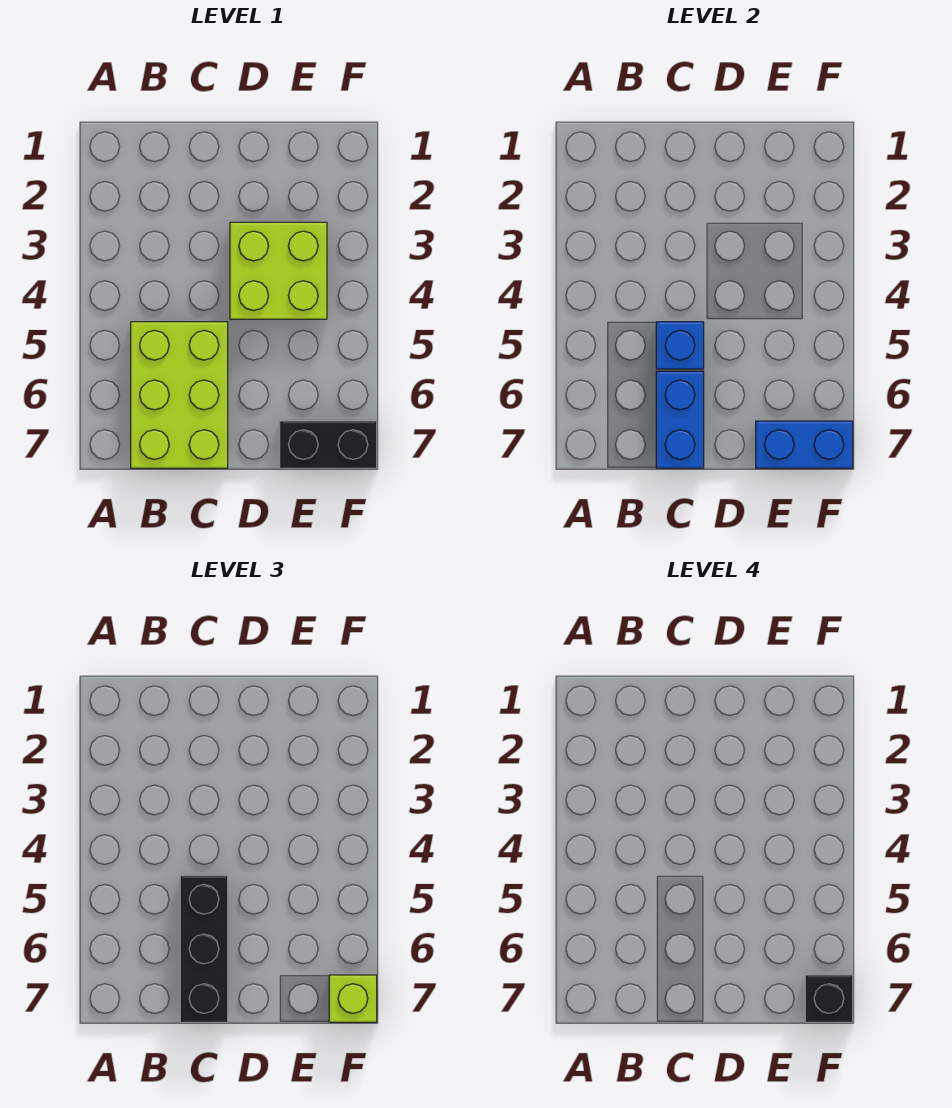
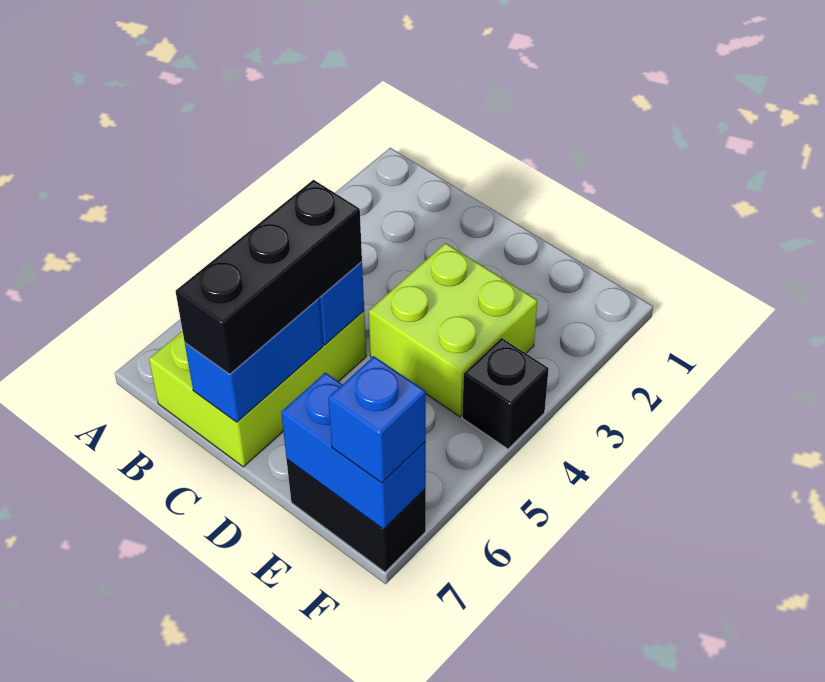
lime 1x1 brick [329,975,377,1022] -> blue 1x1 brick [328,356,426,483]
black 1x1 brick [805,975,853,1022] -> black 1x1 brick moved to [462,338,549,449]

